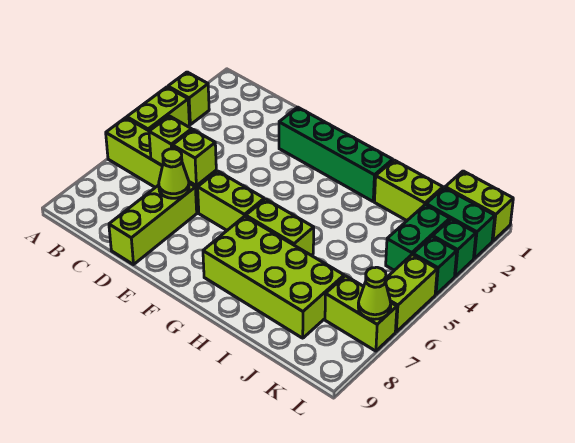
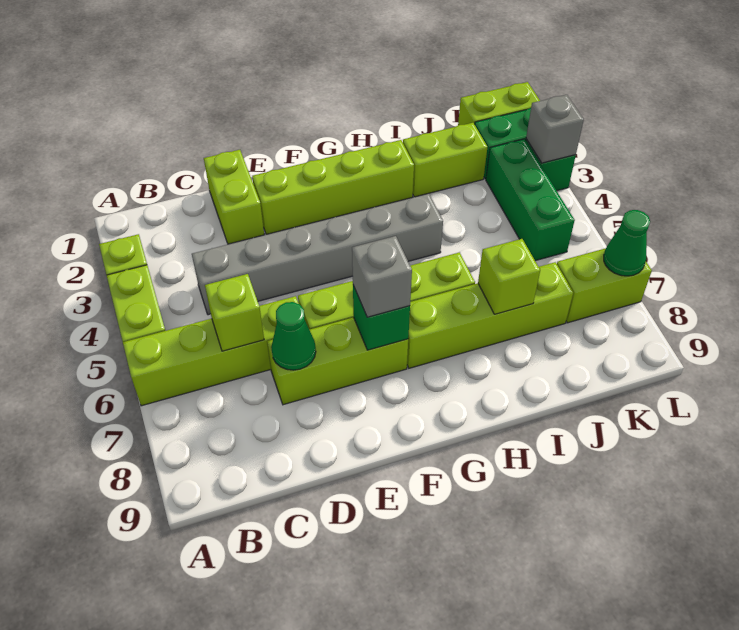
none -> grey 1x6 brick [192,194,443,315]
lime 1x1 brick [173,129,216,186] -> lime 1x1 brick moved to [478,239,540,314]
lime 1x3 brick [109,183,197,265] -> lime 1x3 brick turned to [267,317,408,405]
lime 1x1 cone [159,149,189,198] -> green 1x1 cone [271,302,316,370]
green 1x4 brick [279,107,393,201] -> lime 1x4 brick [252,140,414,234]
none -> grey 1x1 brick [352,236,412,317]
lime 2x4 brick [203,216,344,338] -> lime 1x4 brick [407,262,573,368]
green 1x2 brick [386,205,450,270] -> green 1x3 brick [486,139,575,261]
none -> grey 1x1 brick [526,95,584,163]
green 1x1 brick [413,237,457,294] -> green 1x1 brick moved to [353,285,410,350]
lime 1x2 brick [386,255,437,332] -> lime 1x2 brick moved to [204,150,264,244]
lime 1x1 cone [358,267,391,319] -> green 1x1 cone [604,210,650,276]

